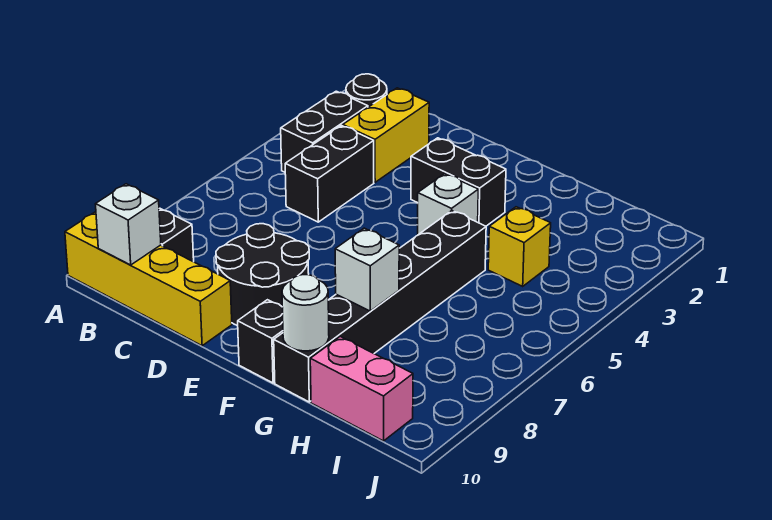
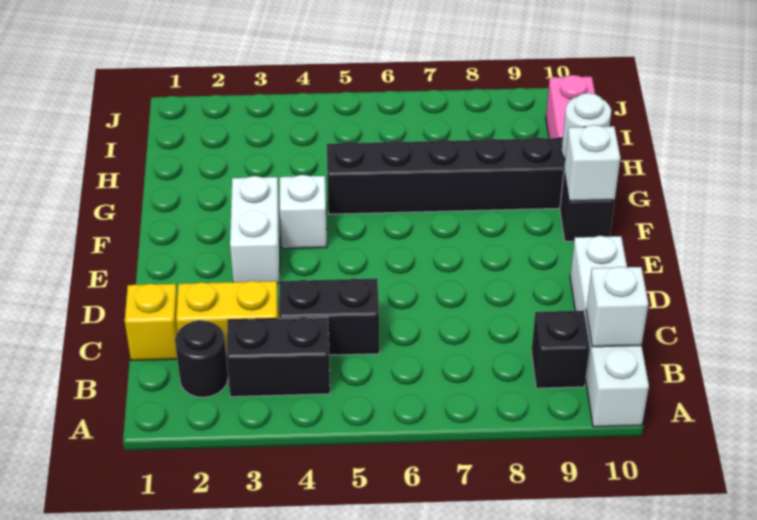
yellow 1x4 brick [65,212,232,346] -> white 1x4 brick [570,236,649,427]
black 2x2 round brick [216,224,309,326] -> none
black 1x2 brick [411,138,506,226] -> white 1x2 brick [230,176,280,283]
white 1x1 brick [335,228,399,311] -> white 1x1 brick moved to [564,125,620,201]
yellow 1x1 brick [488,207,551,286] -> yellow 1x1 brick moved to [125,284,178,361]

